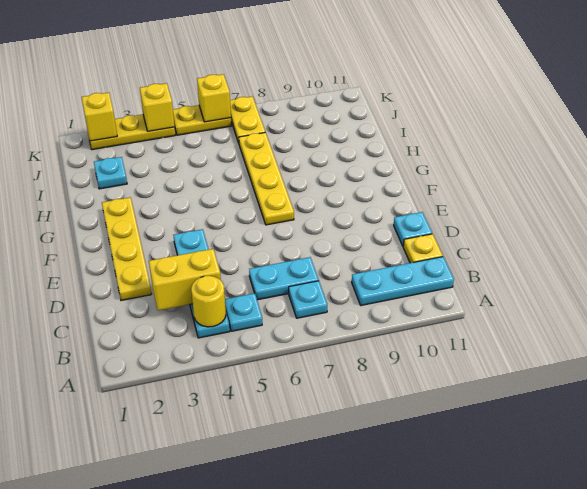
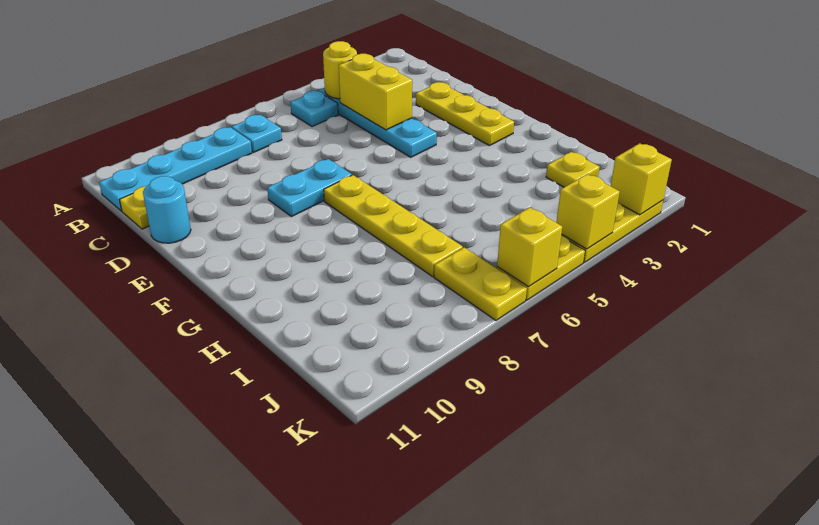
cyan 1x3 plate [352,257,454,305] -> cyan 1x4 plate [99,127,252,211]
yellow 1x2 brick [149,249,221,310] -> yellow 1x2 brick turned to [339,54,412,130]
cyan 1x2 plate [249,257,319,300] -> cyan 1x2 plate moved to [267,159,352,217]
yellow 1x4 plate [102,197,152,300] -> yellow 1x3 plate [416,82,514,146]
cyan 1x1 plate [394,212,432,246] -> cyan 1x1 round brick [143,176,191,243]
cyan 1x1 plate [94,157,127,189] -> yellow 1x1 plate [546,152,600,187]

